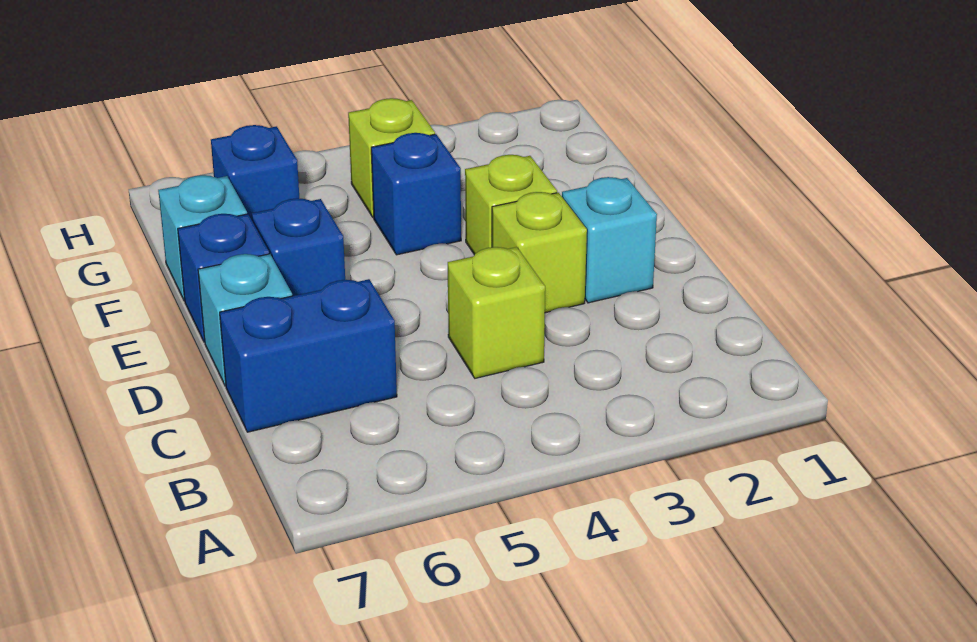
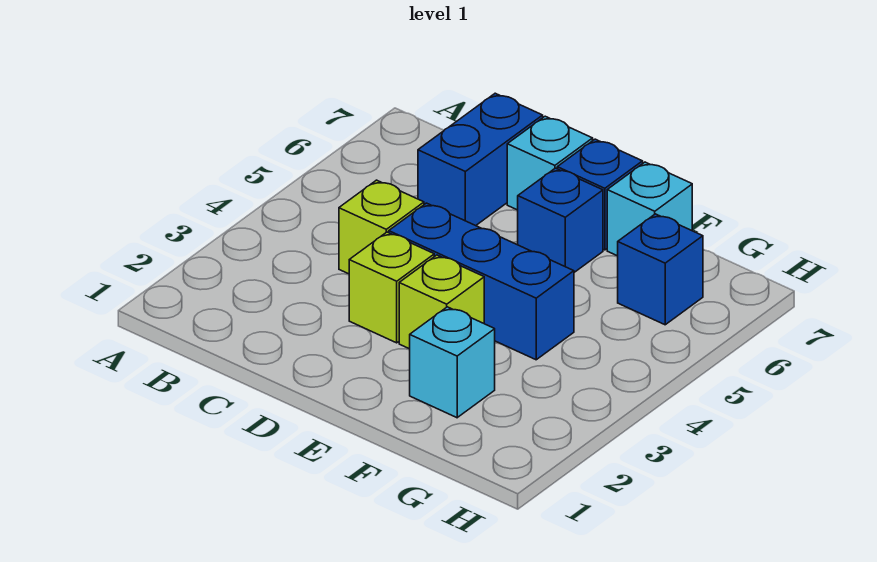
cyan 1x1 brick [562,177,657,303] -> cyan 1x1 brick moved to [410,307,495,418]
blue 1x1 brick [371,133,461,255] -> blue 1x3 brick [389,203,574,360]
lime 1x1 brick [348,98,435,218] -> none

